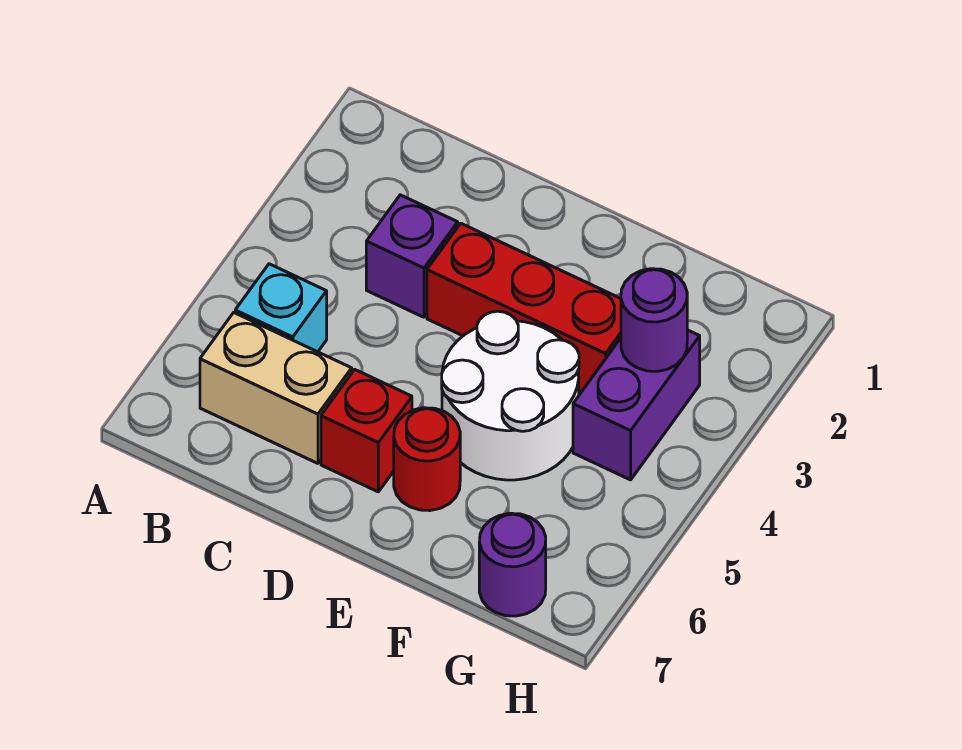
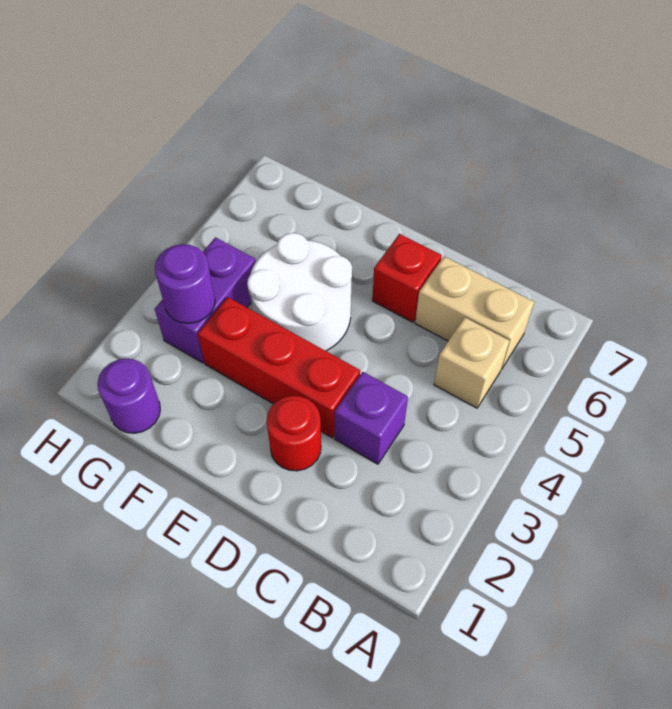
cyan 1x1 brick [235,264,327,352] -> tan 1x1 brick [434,317,509,408]
red 1x1 round brick [394,408,460,511] -> red 1x1 round brick moved to [267,396,321,471]
purple 1x1 round brick [479,513,546,616] -> purple 1x1 round brick moved to [97,359,160,433]

